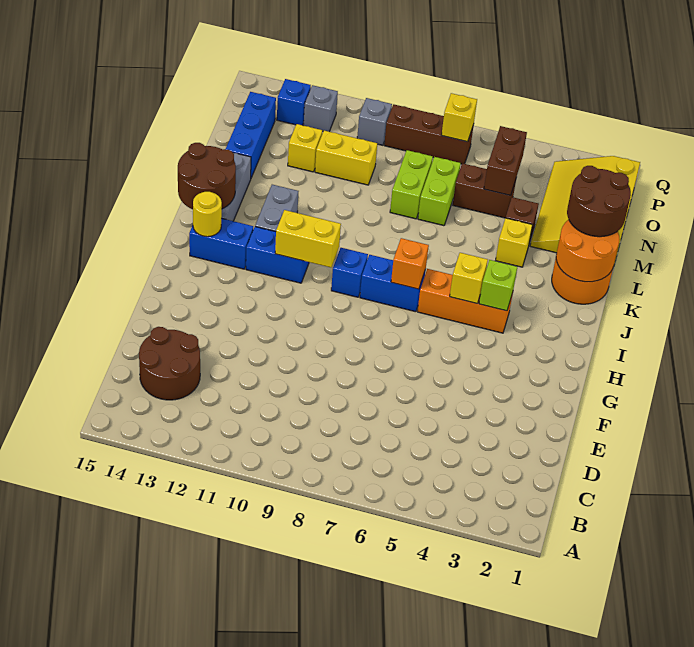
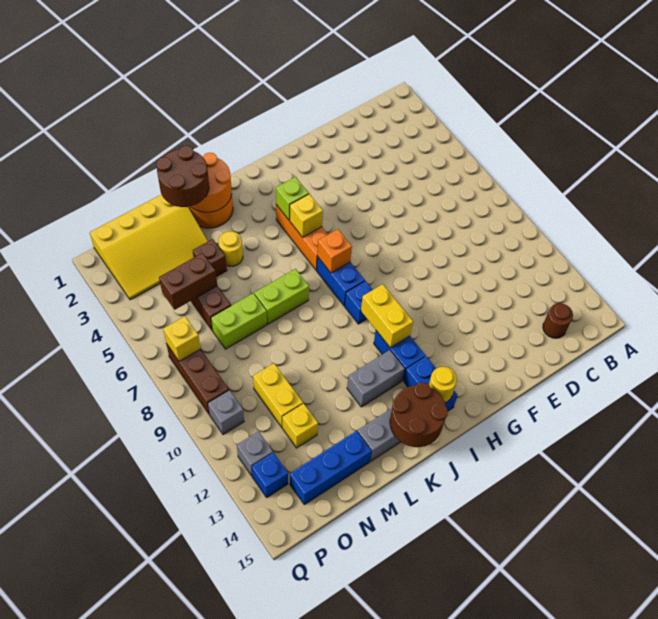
brown 2x2 round brick [139,327,200,400] -> brown 1x1 round brick [543,303,573,338]
yellow 1x1 brick [496,218,532,267] -> yellow 1x1 round brick [218,231,243,266]
lime 1x2 brick [390,150,433,219] -> lime 1x2 brick moved to [254,269,309,324]

